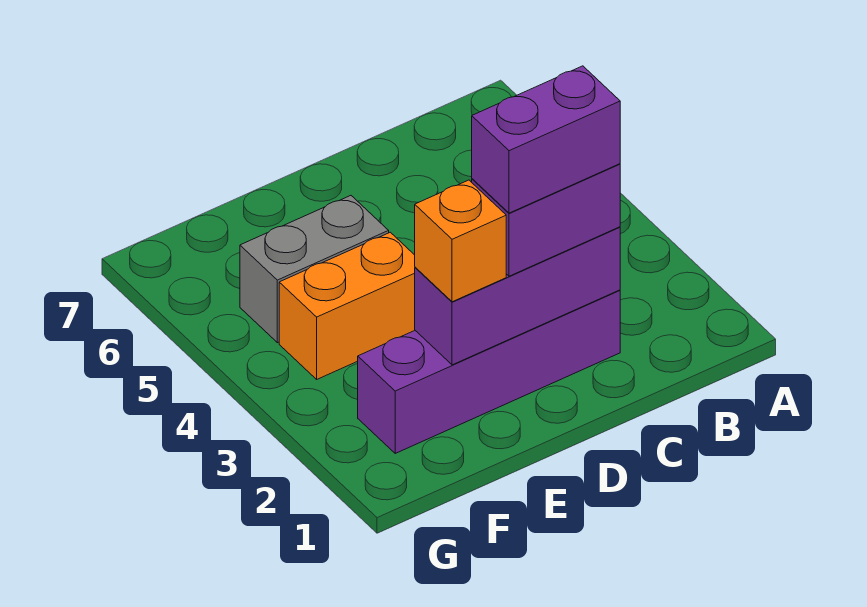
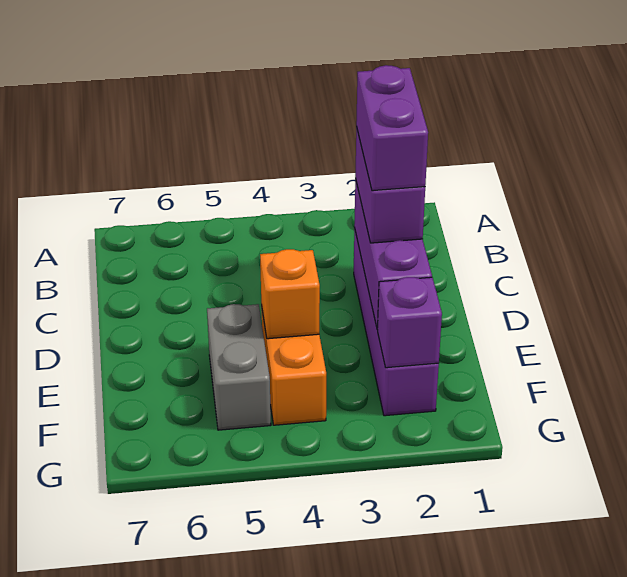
orange 1x1 brick [415,180,506,302] -> orange 1x1 brick moved to [260,249,320,339]
none -> purple 1x1 brick [378,277,442,368]

